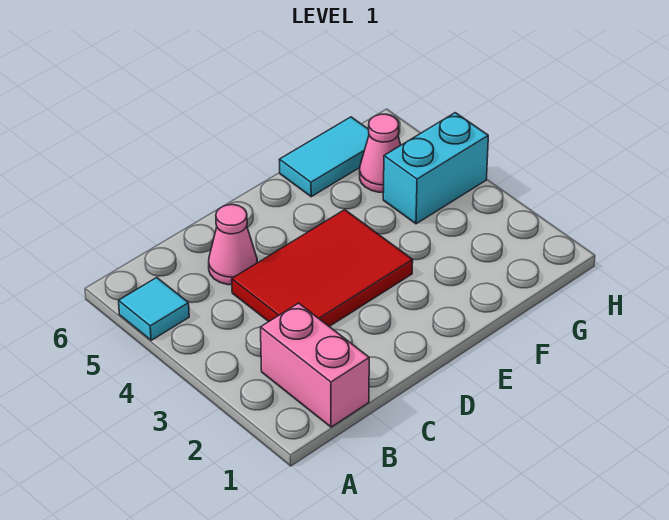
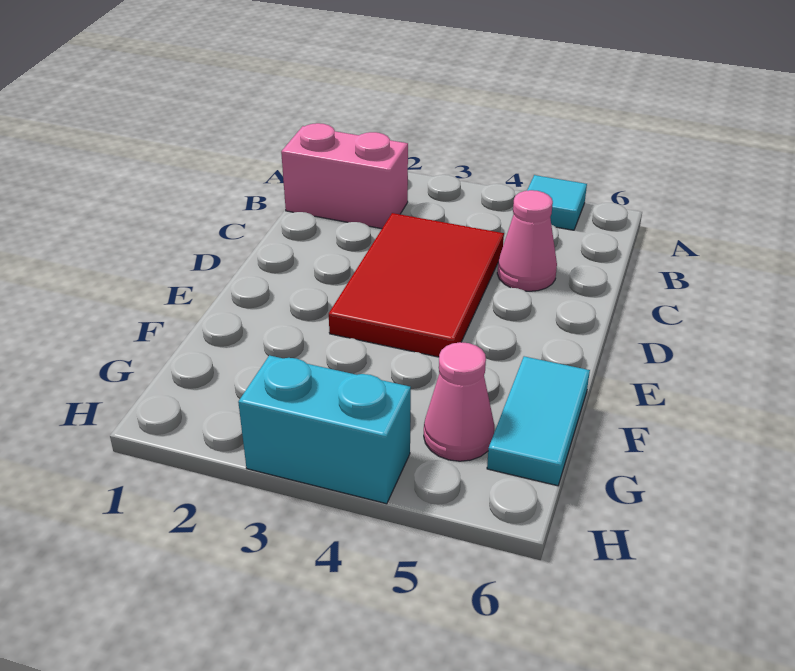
cyan 1x2 brick [383,113,488,224] -> cyan 1x2 brick turned to [238,355,411,504]

